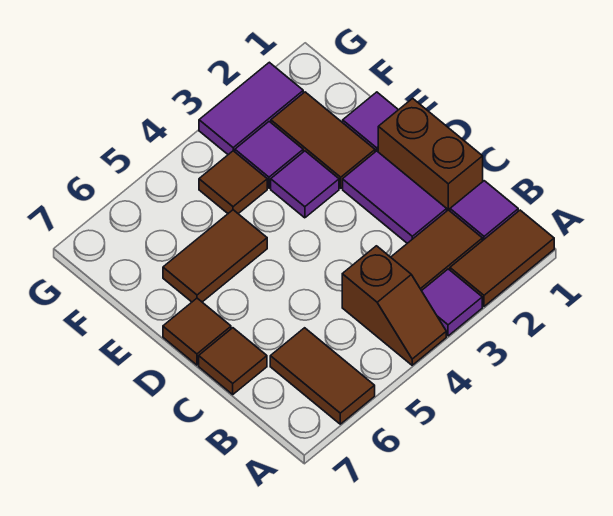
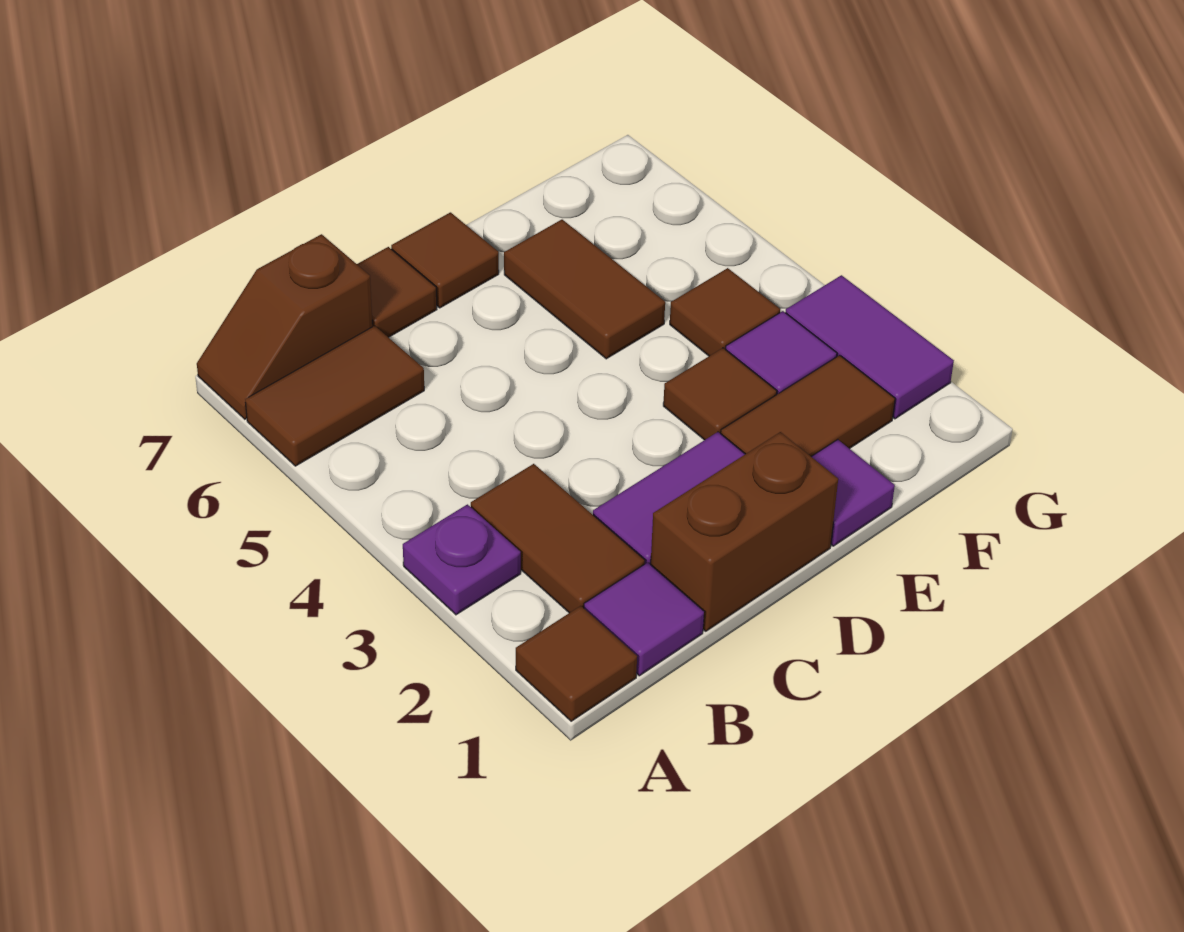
brown 1x2 tile [450,210,554,306] -> brown 1x1 tile [516,606,637,721]
purple 1x1 tile [422,269,482,336] -> purple 1x1 plate [403,504,521,615]
brown 1x2 slope [342,246,446,365] -> brown 1x2 slope moved to [197,234,372,419]
purple 1x1 tile [271,151,339,218] -> brown 1x1 tile [663,348,777,440]

